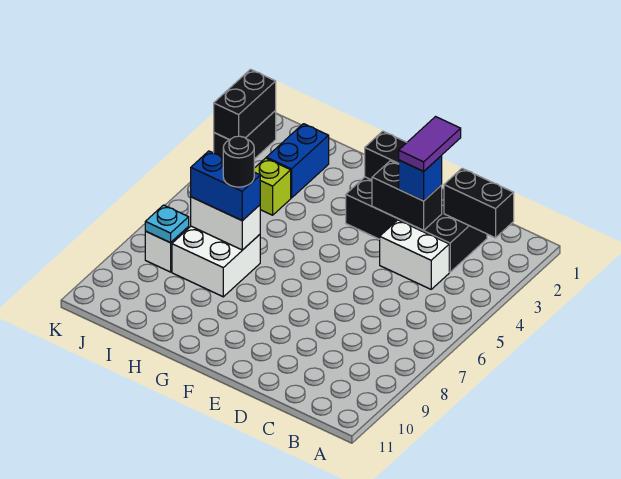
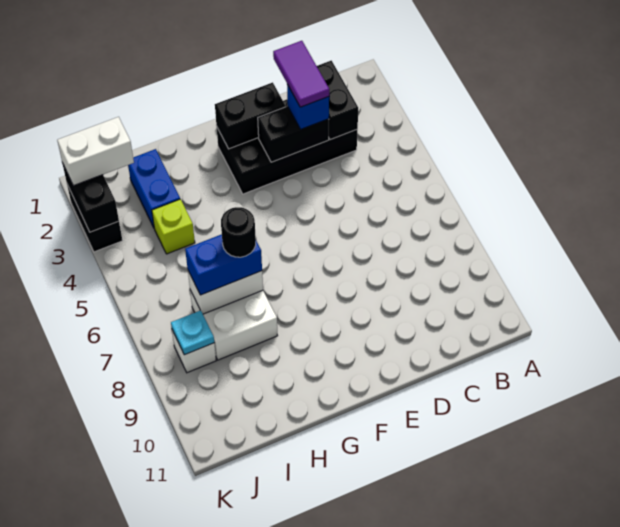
black 1x2 brick [444,168,514,238] -> black 1x2 brick turned to [317,61,358,140]
white 1x2 brick [380,220,449,289] -> white 1x2 brick moved to [57,117,134,186]

